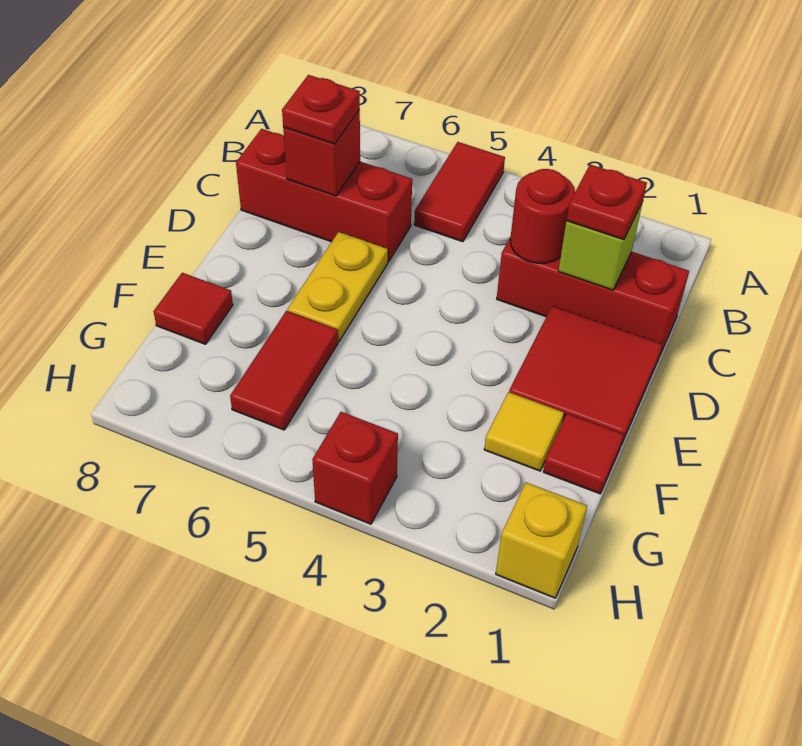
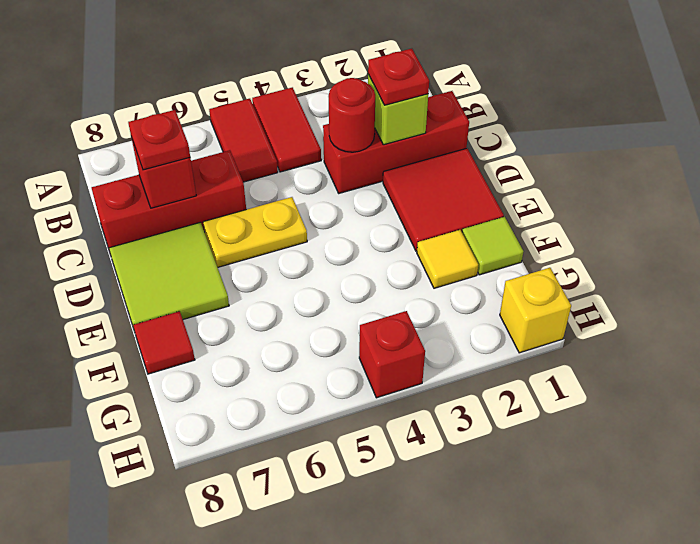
yellow 1x2 plate [288,232,388,342] -> yellow 1x2 plate turned to [203,197,307,267]
none -> lime 2x2 tile [109,222,229,328]
red 1x1 tile [543,414,624,494] -> lime 1x1 tile [462,217,523,275]
red 1x2 tile [230,311,338,430] -> red 1x2 tile moved to [252,87,321,172]

